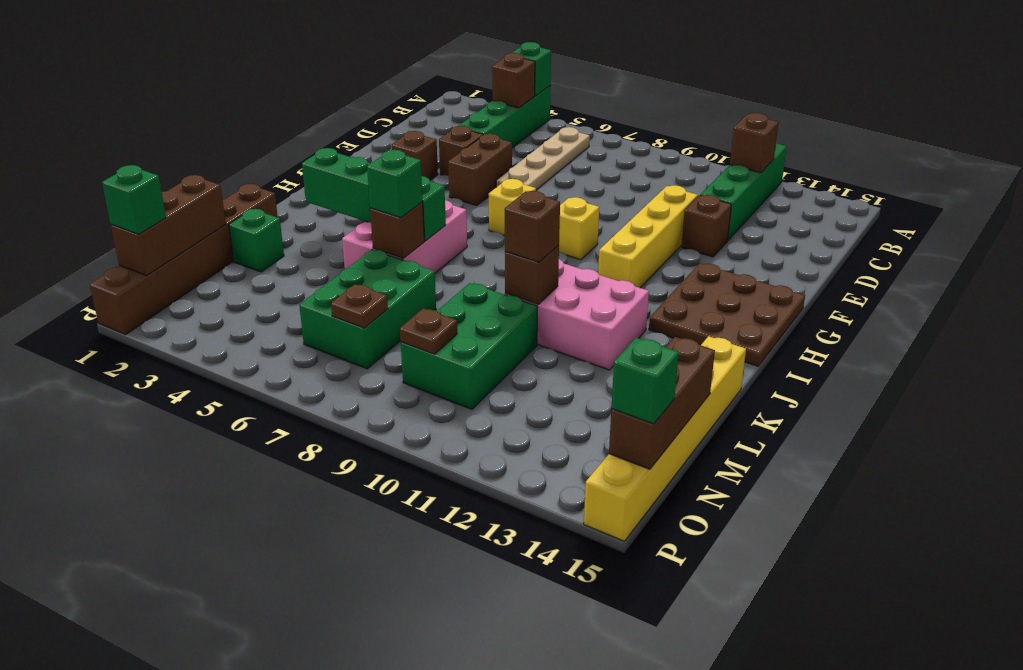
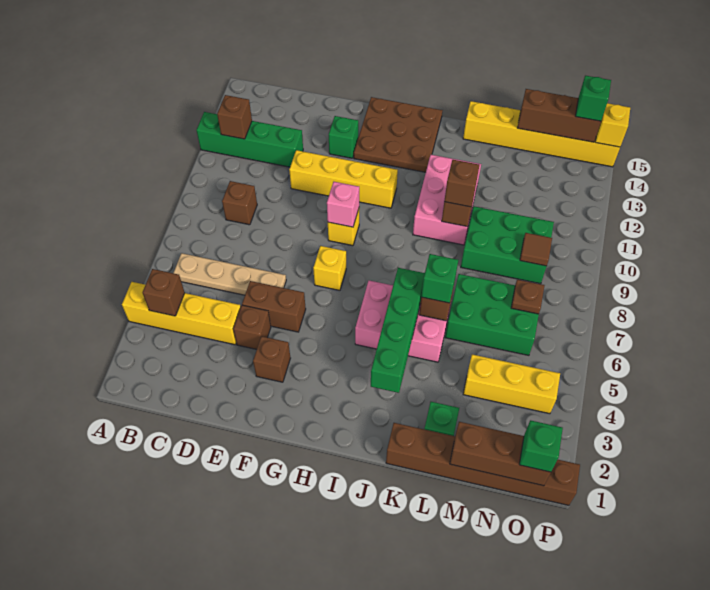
green 1x4 brick [458,86,551,148] -> yellow 1x4 brick [122,282,241,345]
green 1x1 brick [512,42,551,96] -> green 1x1 brick moved to [329,116,358,158]
brown 1x1 brick [681,195,731,257] -> brown 1x1 brick moved to [222,181,257,225]
none -> pink 1x1 brick [327,182,359,227]
none -> yellow 1x3 brick [463,354,560,414]
brown 1x1 plate [400,308,457,354] -> brown 1x1 tile [520,233,552,266]
none -> yellow 1x1 brick [595,103,630,147]

